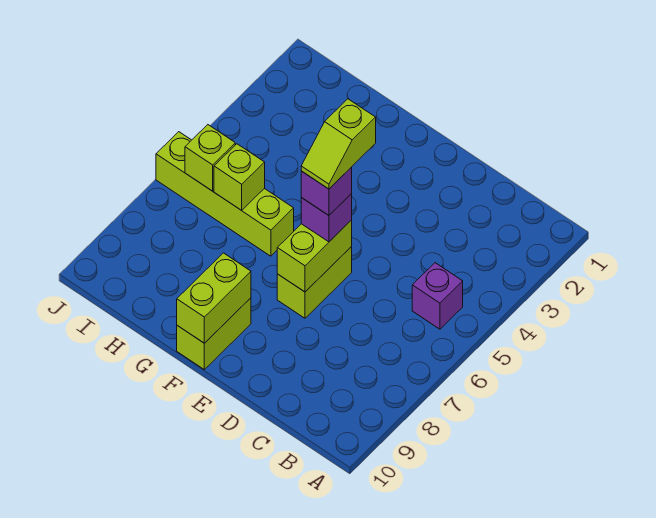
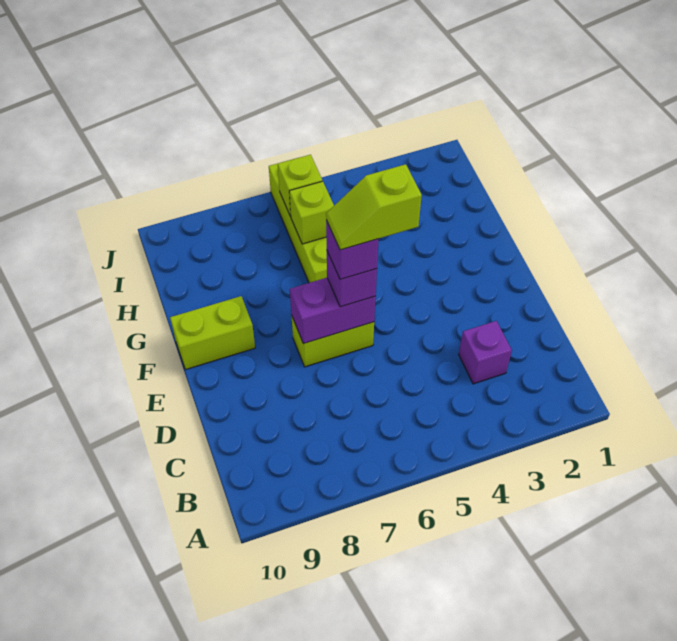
purple 1x1 brick [412,263,463,329] -> purple 1x1 brick moved to [459,321,512,384]
lime 1x2 brick [277,220,352,292] -> purple 1x2 brick [290,278,376,344]
lime 1x2 brick [177,253,251,343] -> none

